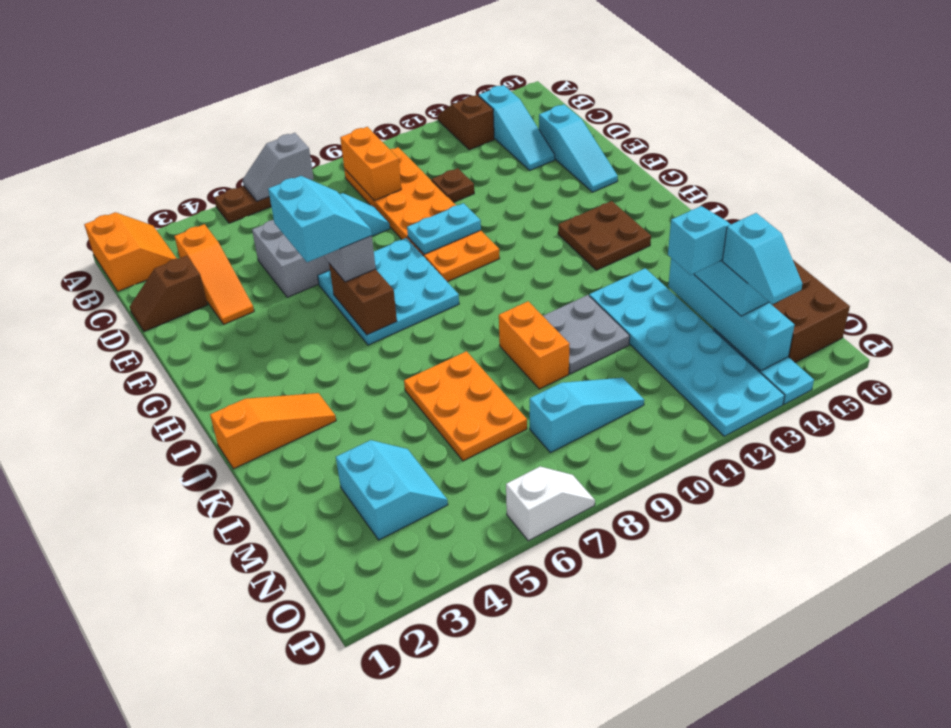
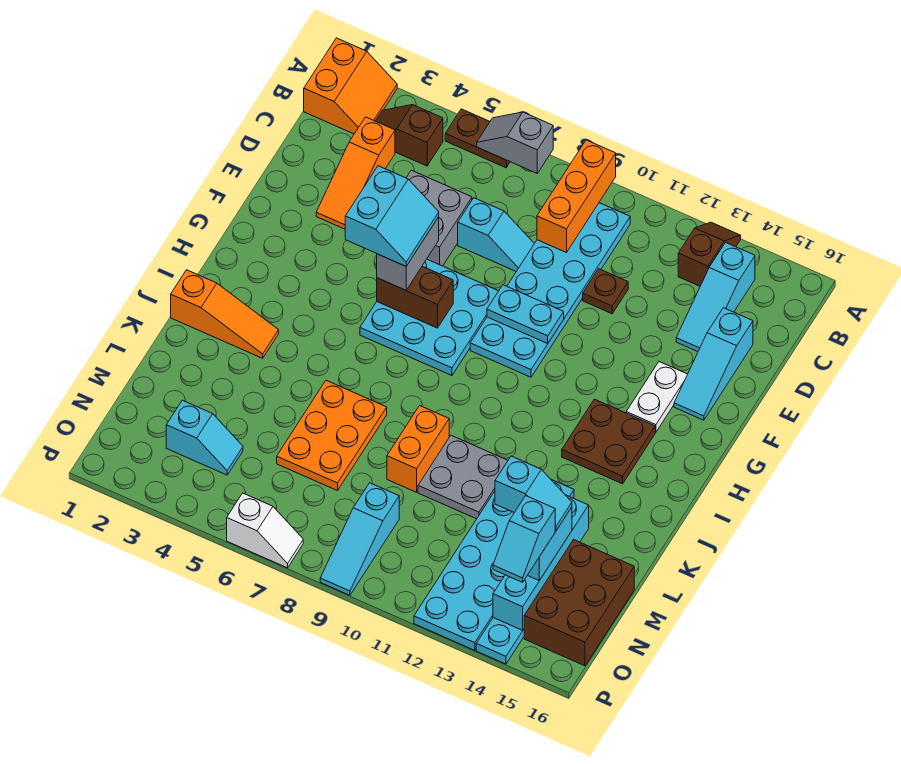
orange 2x6 plate [344,147,500,282] -> cyan 2x6 plate [470,203,630,377]
orange 1x2 brick [340,127,401,201] -> orange 1x3 brick [537,140,616,253]
brown 1x2 slope [130,256,207,331] -> brown 1x2 slope moved to [376,105,443,166]
none -> white 1x2 plate [626,362,688,432]
brown 1x2 brick [329,264,397,335] -> brown 1x2 brick turned to [377,266,453,328]
cyan 2x2 slope [336,440,448,540] -> cyan 1x2 slope [166,400,243,475]
cyan 1x3 slope [530,378,644,453] -> cyan 1x3 slope turned to [320,483,399,595]

